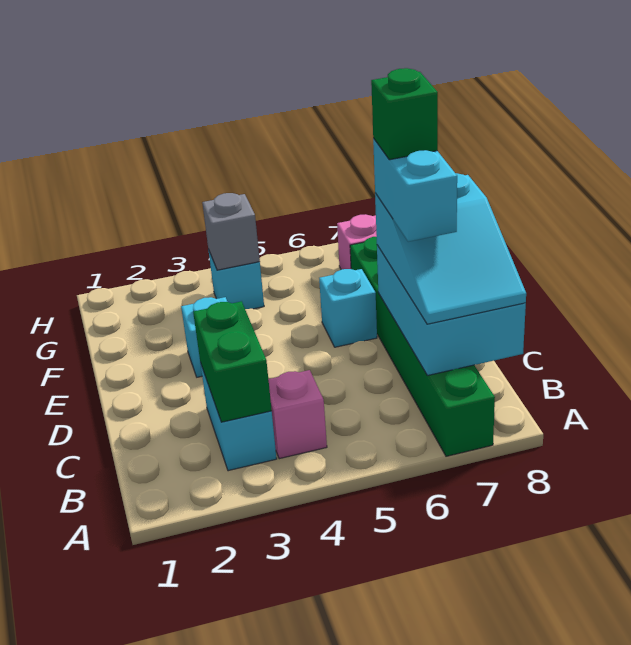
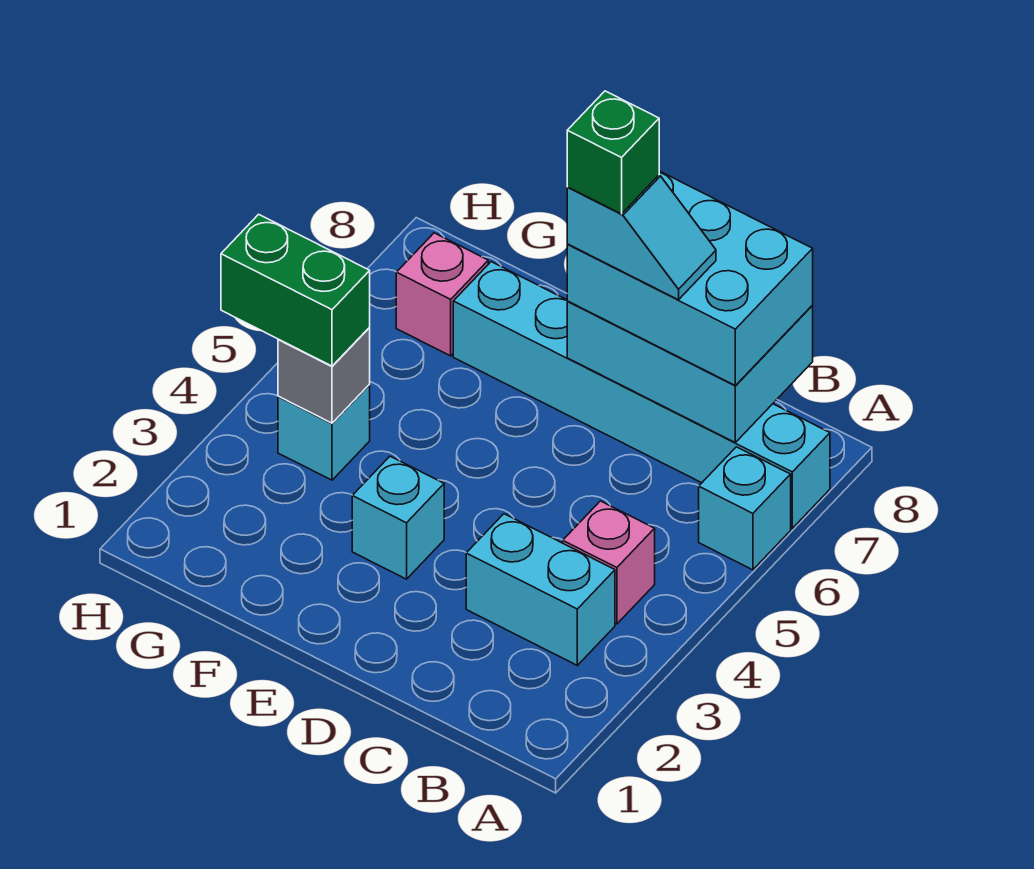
green 1x6 brick [350,237,495,456] -> cyan 1x6 brick [453,262,830,528]
green 1x2 brick [193,301,272,422] -> green 1x2 brick moved to [221,214,370,366]
cyan 2x3 slope [375,173,526,324] -> cyan 2x3 brick [567,171,813,385]
cyan 1x2 brick [373,138,457,242] -> cyan 1x2 slope [567,175,716,300]
cyan 1x1 brick [319,269,377,347] -> cyan 1x1 brick moved to [699,447,791,570]

